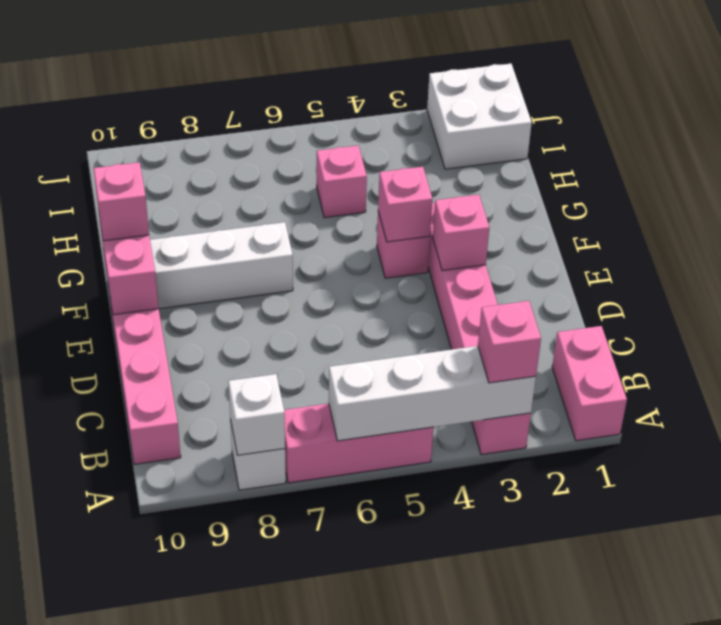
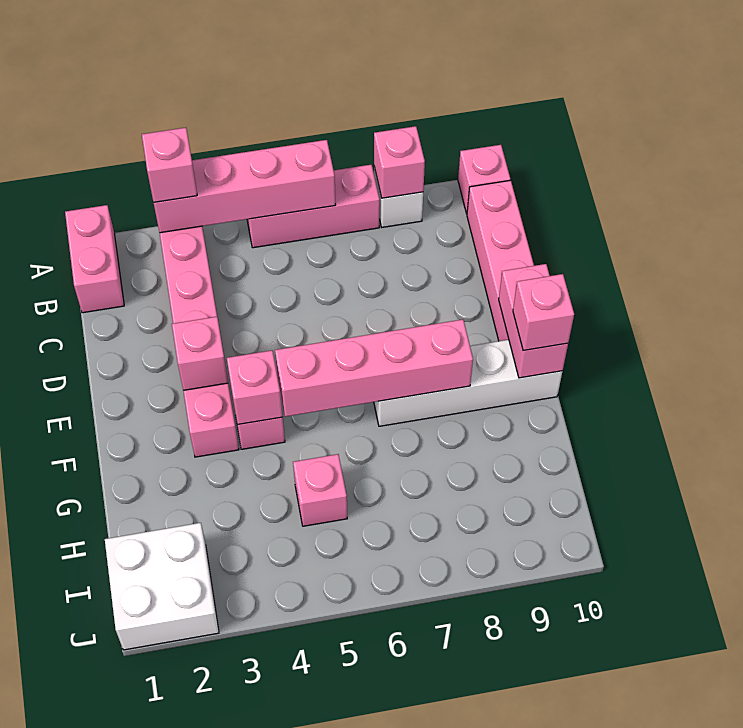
white 1x4 brick [329,346,536,441] -> pink 1x4 brick [154,140,335,233]
white 1x1 brick [228,374,285,455] -> pink 1x1 brick [374,126,425,198]
none -> pink 1x1 brick [458,145,510,214]
none -> pink 1x4 brick [275,319,473,417]

